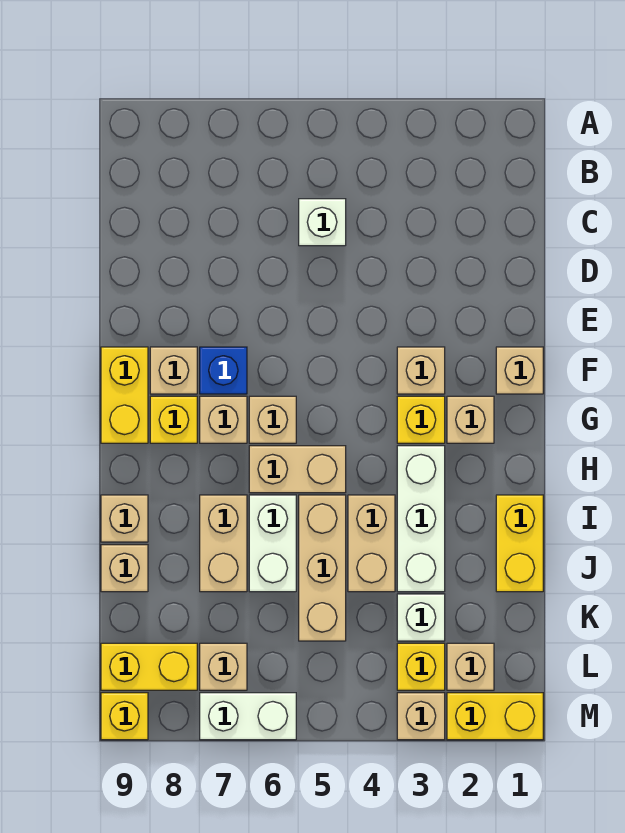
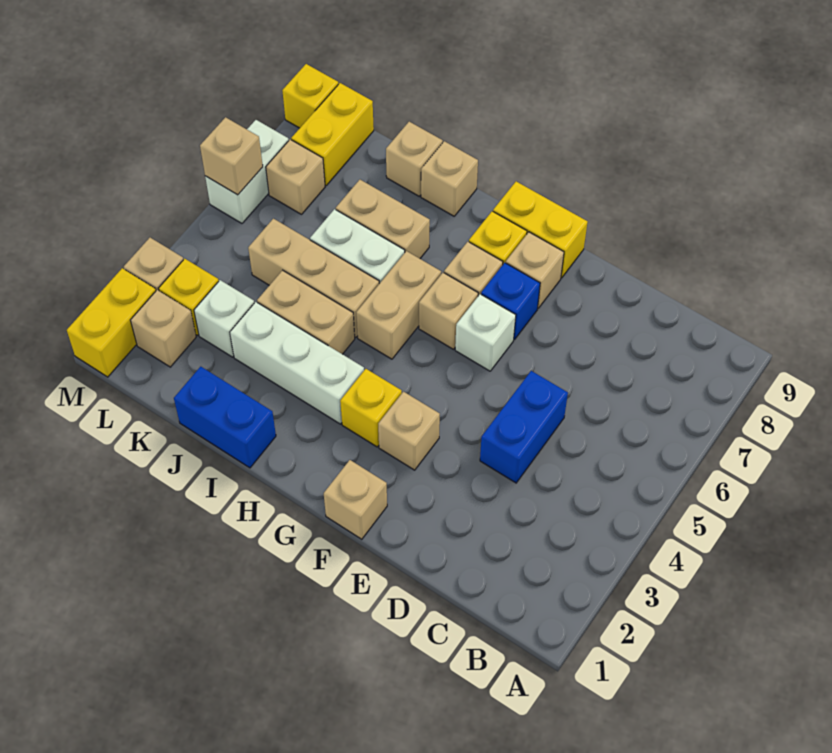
white 1x1 brick [299,199,346,246] -> white 1x1 brick moved to [455,294,516,371]
none -> blue 1x2 brick [480,371,568,483]
tan 1x1 brick [447,396,494,443] -> tan 1x1 brick moved to [200,117,263,195]
yellow 1x2 brick [496,495,543,592] -> blue 1x2 brick [174,367,276,468]

